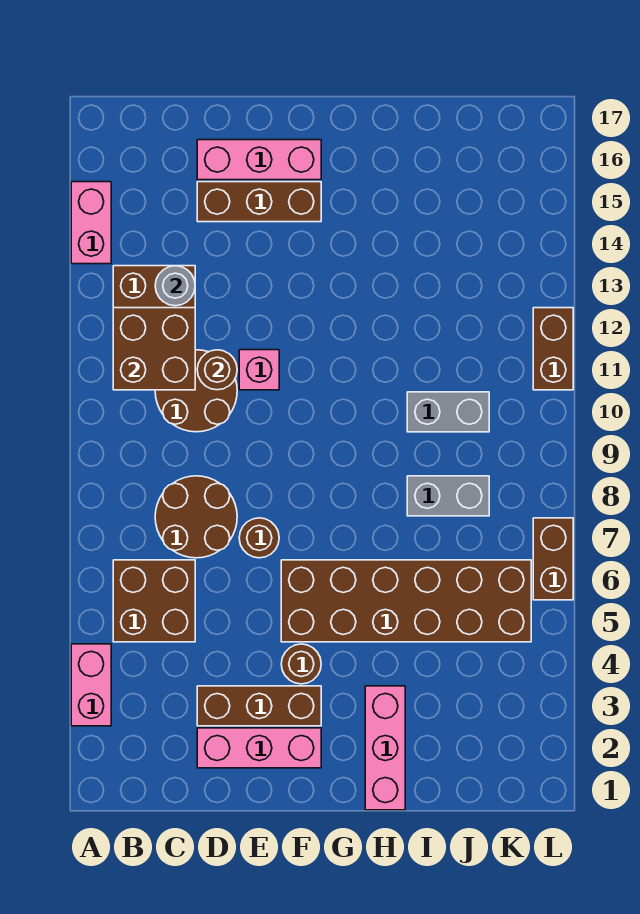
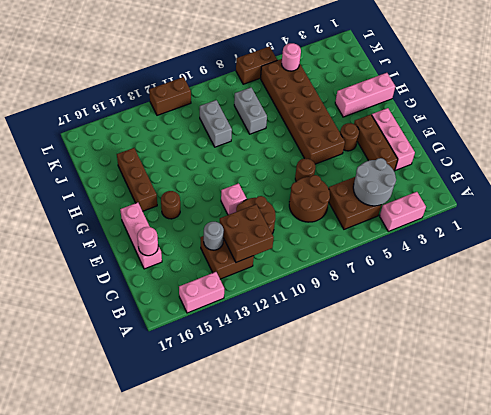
none -> grey 2x2 round brick [353,158,396,206]
brown 1x1 round brick [197,350,237,390] -> brown 1x1 round brick moved to [161,191,180,219]
brown 1x3 brick [197,182,321,222] -> brown 1x3 brick moved to [117,148,157,211]
none -> pink 1x1 round brick [137,227,158,256]
none -> pink 1x1 round brick [282,43,301,71]

